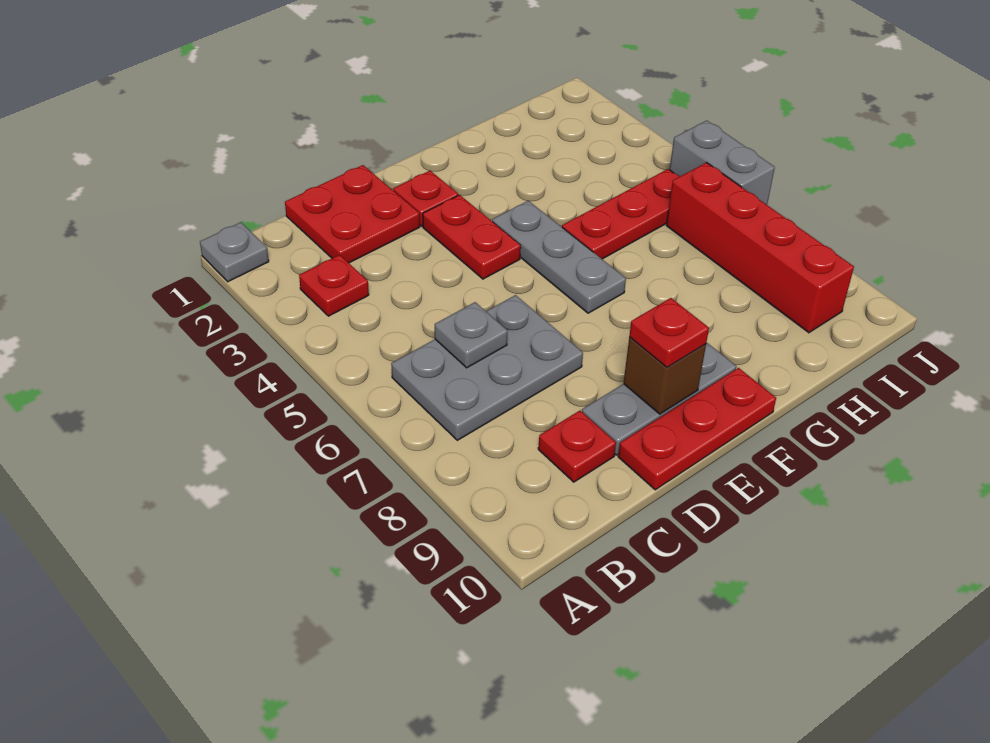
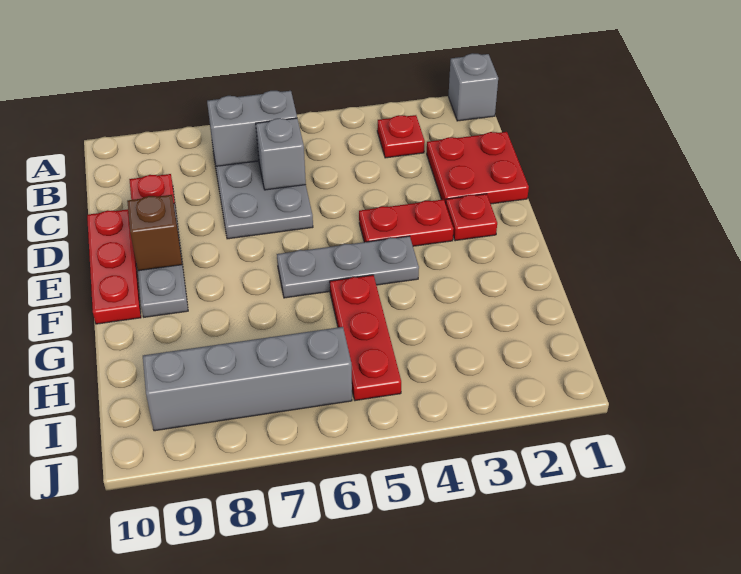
grey 1x1 plate [200,222,269,282] -> grey 1x1 brick [448,53,498,121]
grey 1x1 plate [435,302,508,368] -> grey 1x1 brick [256,118,306,190]
red 1x1 plate [629,298,709,367] -> none
red 1x4 brick [666,163,854,333] -> grey 1x4 brick [143,327,352,431]
grey 1x2 brick [670,121,775,205] -> grey 1x2 brick moved to [207,91,297,166]

